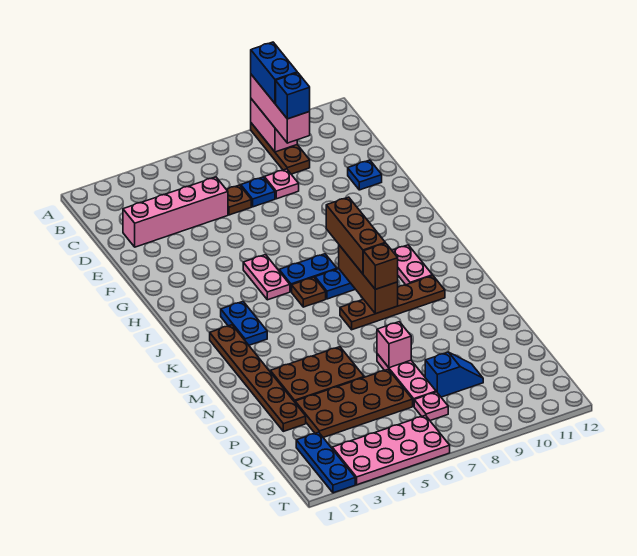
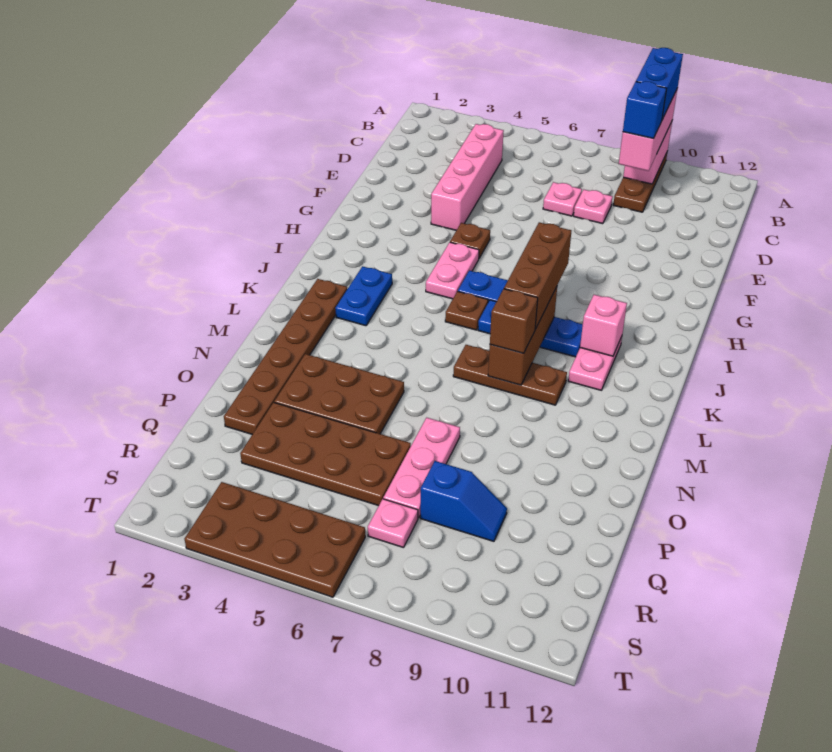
pink 1x4 brick [123,177,228,247] -> pink 1x4 brick turned to [431,124,504,230]
brown 1x1 plate [226,185,251,215] -> brown 1x1 plate moved to [450,223,490,258]
blue 1x1 plate [241,177,275,207] -> pink 1x1 plate [543,182,582,216]
blue 1x1 plate [348,160,382,190] -> none
brown 1x4 plate [340,276,445,330] -> brown 1x3 plate [453,345,567,405]
pink 1x1 brick [377,322,411,368] -> pink 1x1 brick moved to [580,295,627,356]
blue 1x3 plate [296,432,355,493] -> none
pink 2x4 plate [332,415,450,485] -> brown 2x4 plate [185,482,365,597]

